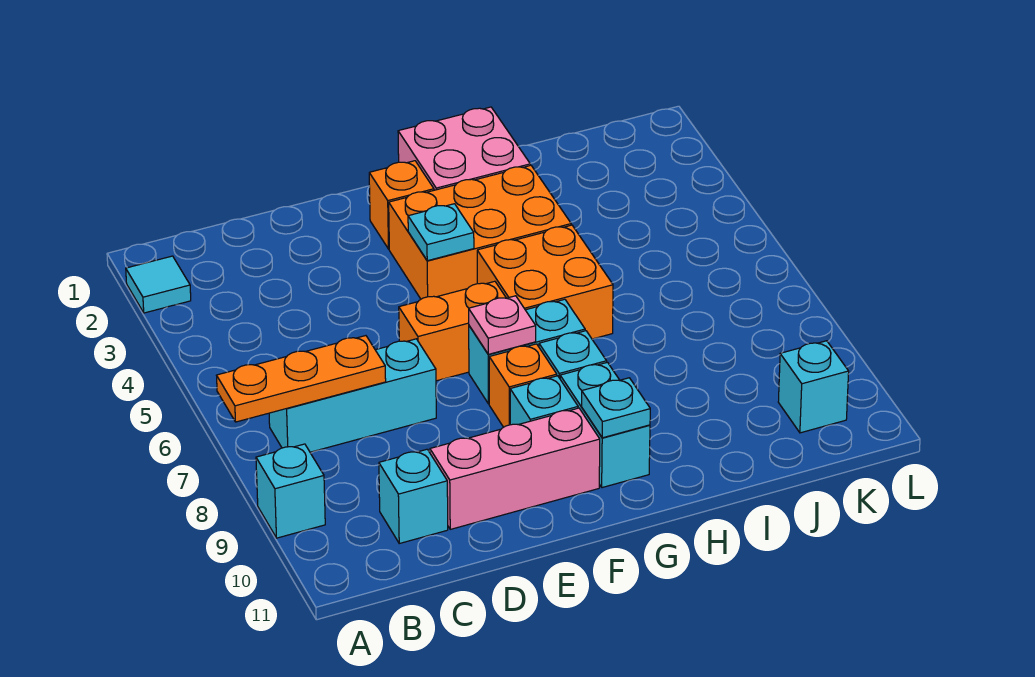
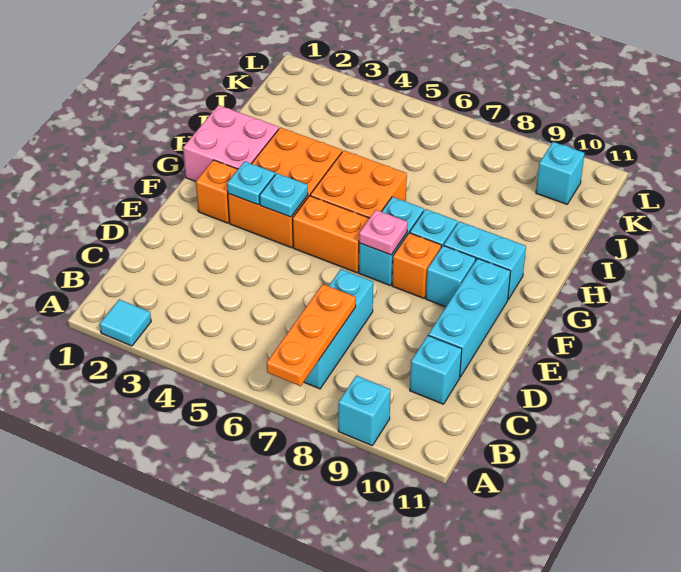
pink 1x3 brick [430,408,600,529] -> cyan 1x3 brick [428,258,511,377]
orange 1x2 brick [399,281,506,381] -> orange 1x2 brick turned to [293,196,369,273]
cyan 1x1 plate [582,378,650,438] -> cyan 1x1 plate moved to [227,161,275,205]

